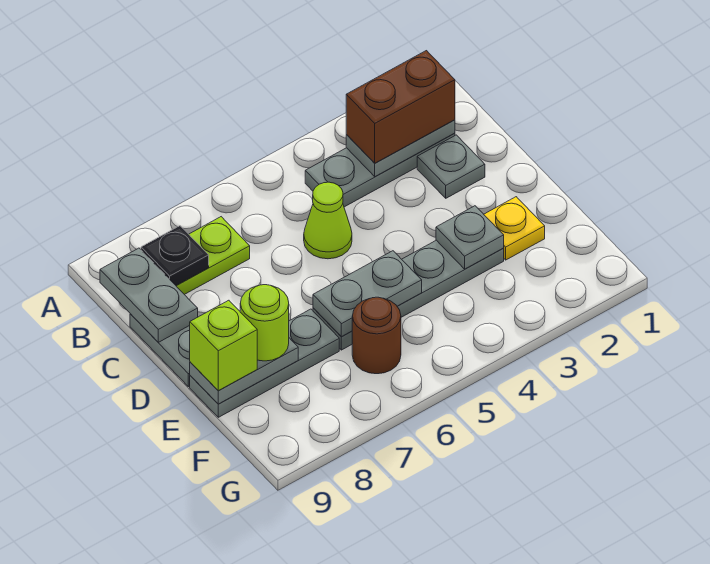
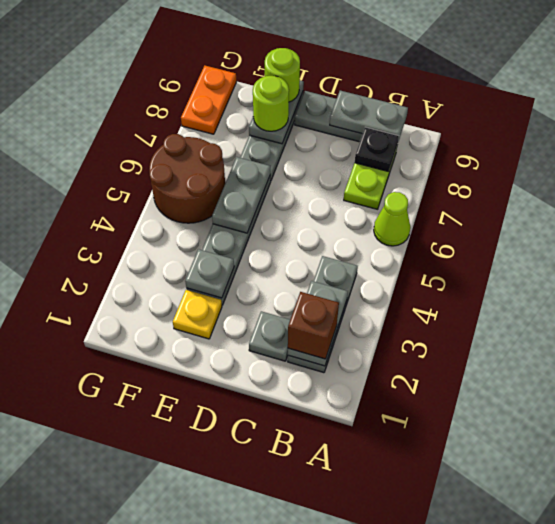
brown 1x2 brick [346,51,455,163] -> brown 1x1 brick [288,292,339,359]
lime 1x1 cone [304,182,352,259] -> lime 1x1 cone moved to [374,192,410,246]
lime 1x1 brick [190,300,257,391] -> lime 1x1 round brick [265,48,300,102]
brown 1x1 round brick [352,297,401,374] -> brown 2x2 round brick [149,134,225,223]
none -> orange 1x2 plate [181,66,236,134]

